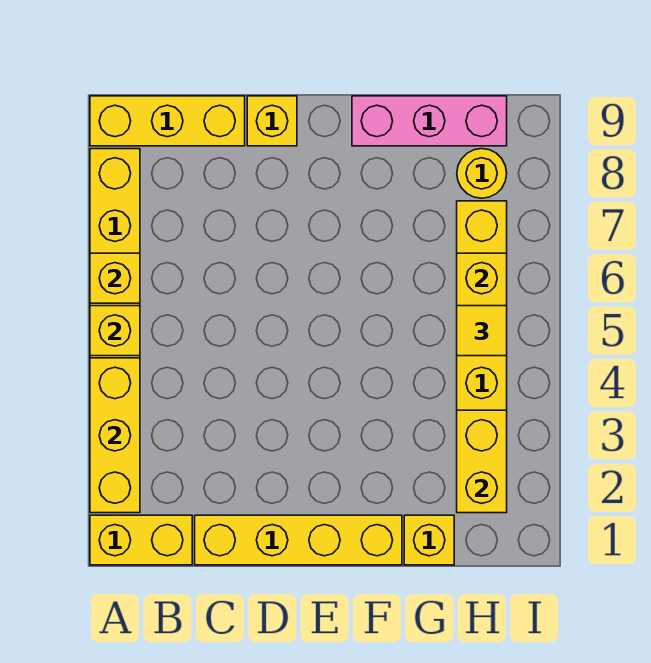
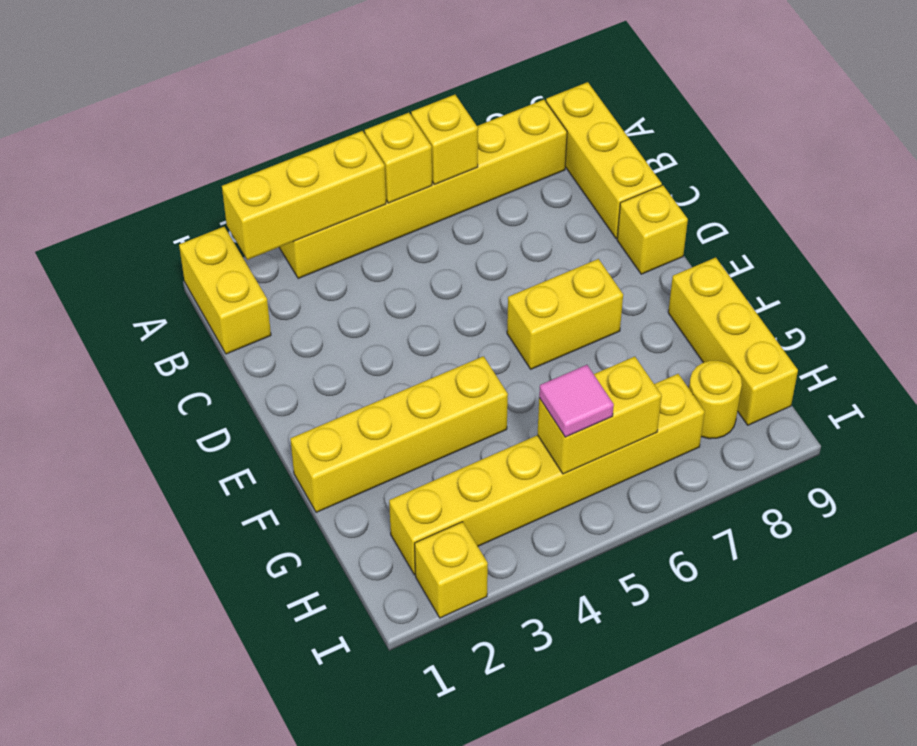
yellow 1x4 brick [195,515,402,565] -> yellow 1x4 brick turned to [290,356,508,512]
pink 1x3 brick [352,96,507,146] -> yellow 1x3 brick [668,257,798,425]
yellow 1x1 brick [404,515,454,565] -> yellow 1x1 brick moved to [415,522,488,618]
yellow 1x2 brick [457,410,507,513] -> yellow 1x2 brick moved to [507,259,623,369]
yellow 1x1 tile [457,306,507,356] -> pink 1x1 tile [539,365,614,437]

